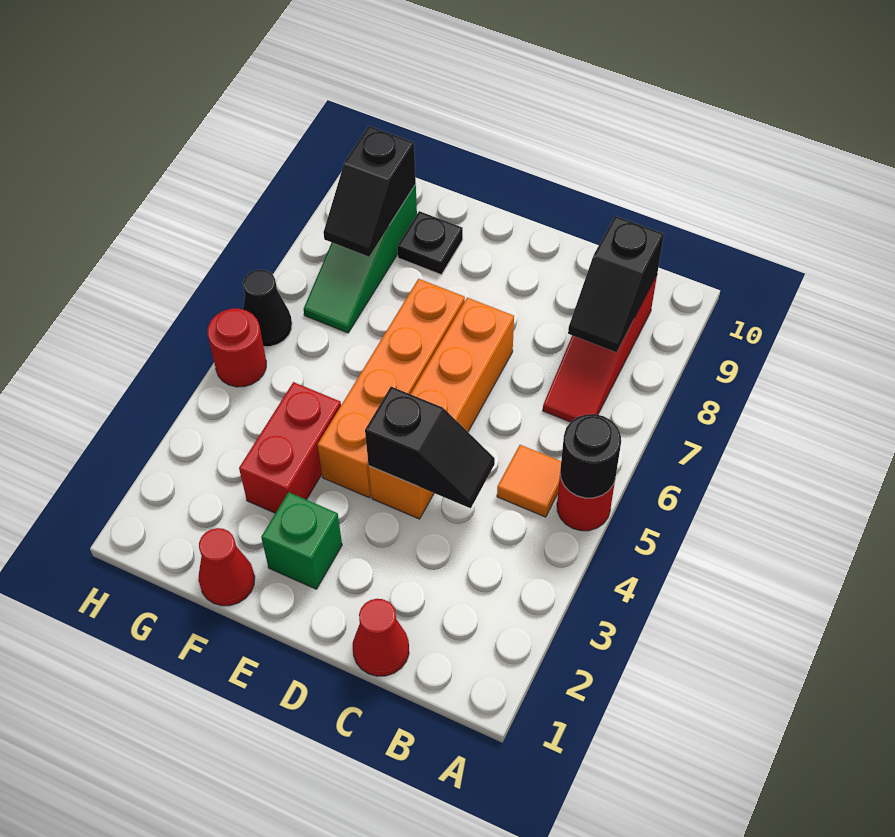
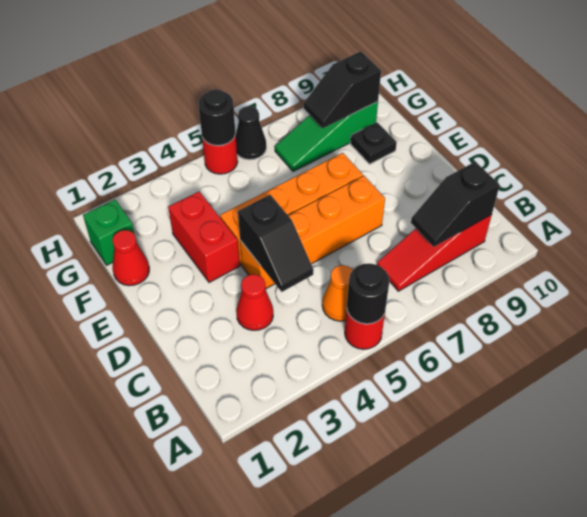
orange 1x1 tile [497,445,561,517] -> orange 1x1 cone [322,265,353,321]
red 1x1 cone [353,599,409,676] -> red 1x1 cone moved to [236,274,273,330]
green 1x1 brick [261,492,342,589] -> green 1x1 brick moved to [83,200,134,265]
red 1x2 brick [239,382,341,513] -> red 1x2 brick turned to [168,192,240,282]
none -> black 1x1 round brick [198,89,236,146]

